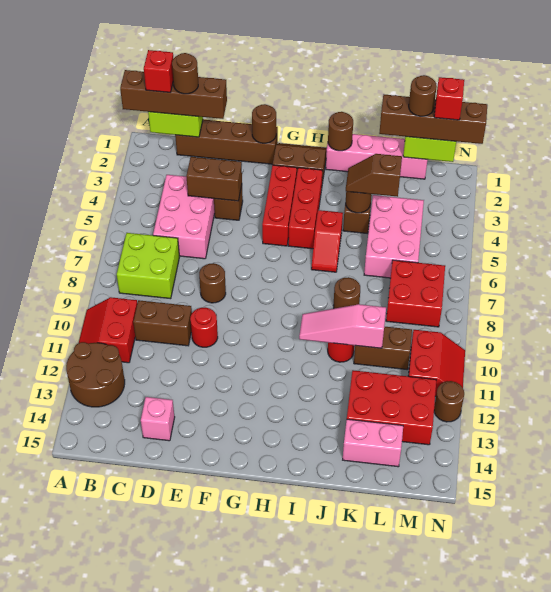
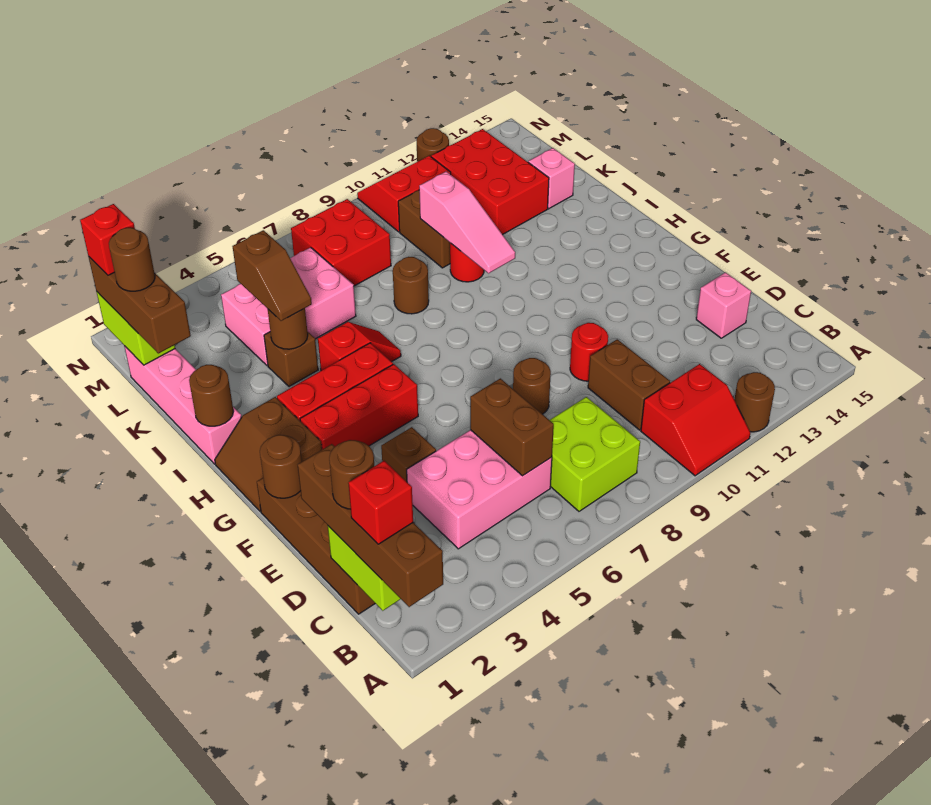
brown 2x2 round brick [66,342,125,407] -> brown 1x1 round brick [734,372,775,432]
brown 1x2 brick [186,157,242,201] -> brown 1x2 brick moved to [470,378,554,476]
brown 1x4 brick [379,95,487,144] -> brown 1x3 brick [89,257,191,353]
pink 1x2 brick [343,419,403,467] -> pink 1x1 brick [528,148,575,209]

